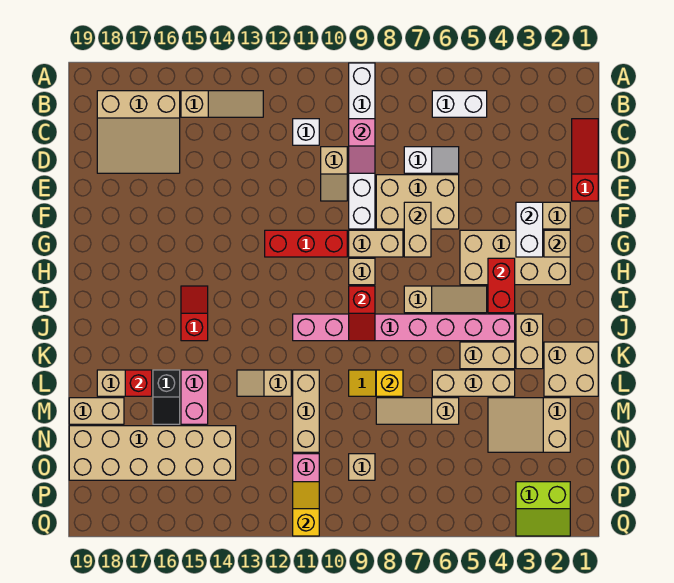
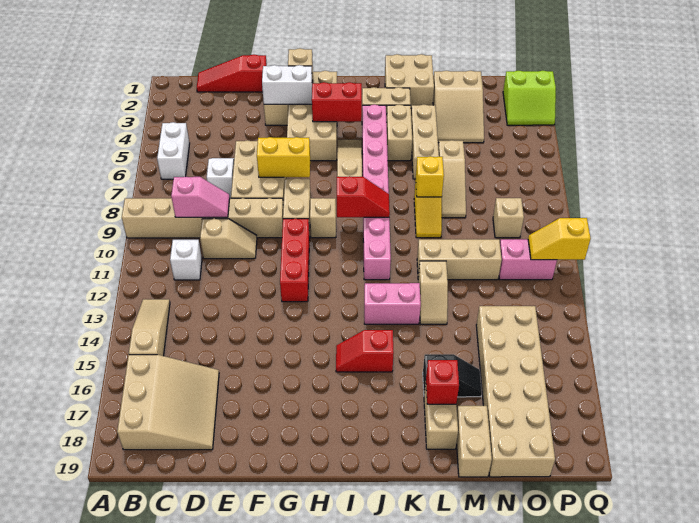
white 1x6 brick [349,63,375,229] -> tan 1x6 brick [122,198,283,238]
tan 1x2 brick [404,202,431,257] -> yellow 1x2 brick [257,137,310,177]
pink 1x2 brick [181,370,208,424] -> pink 1x2 brick moved to [364,283,421,324]
lime 2x2 slope [516,482,570,536] -> lime 2x2 slope turned to [503,71,556,125]

